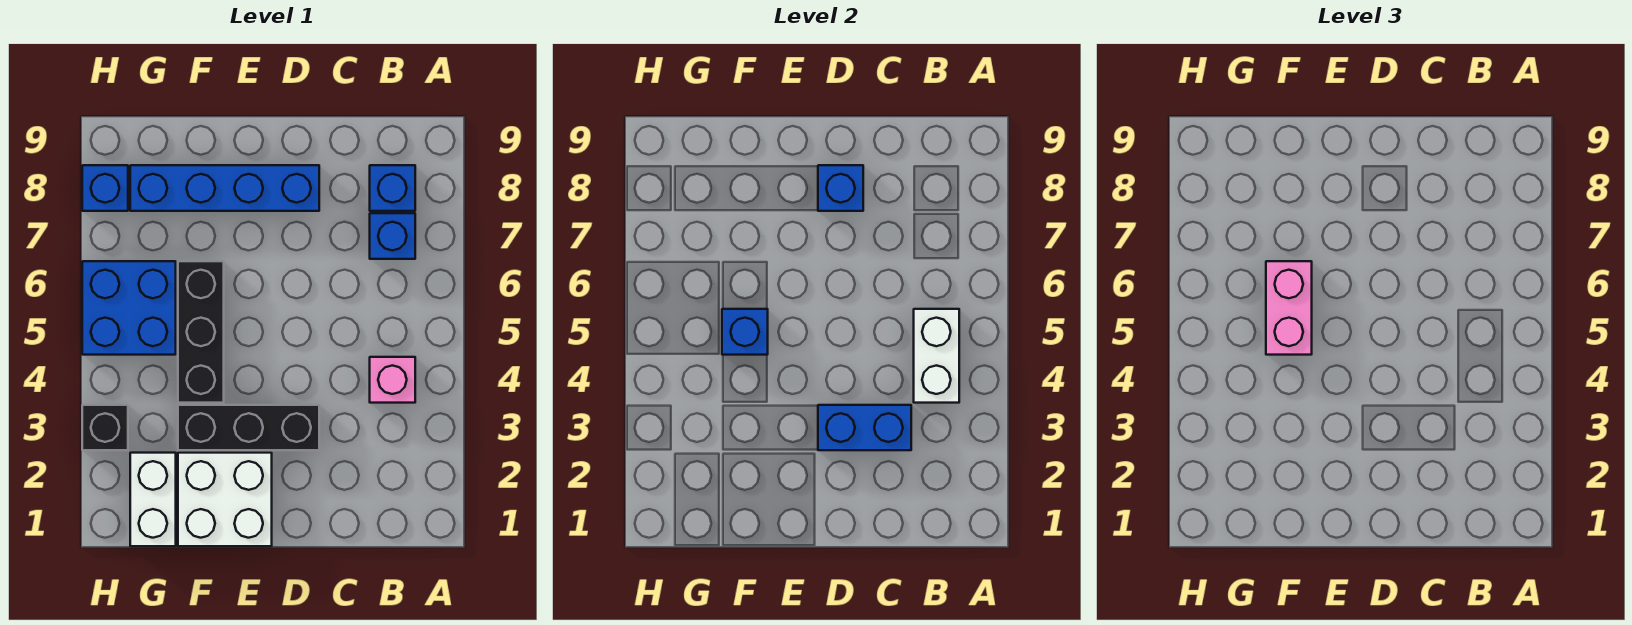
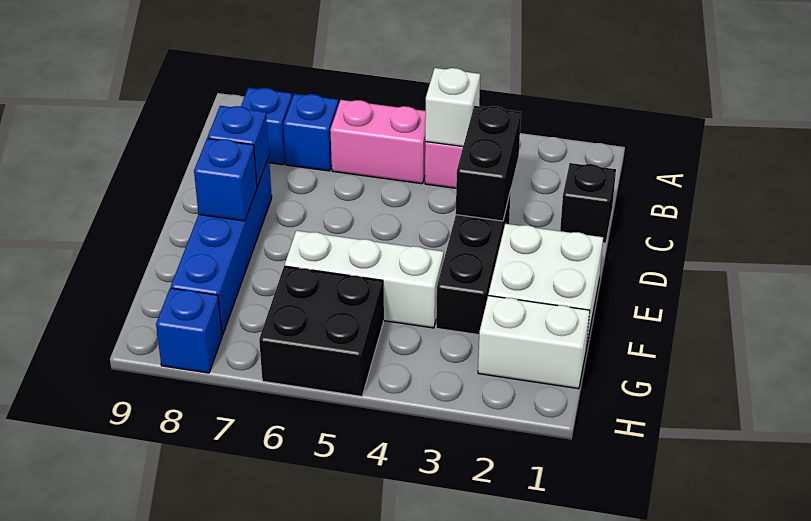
white 1x2 brick [914,309,959,403] -> white 1x1 brick [425,68,480,147]
blue 1x2 brick [818,405,911,450] -> black 1x2 brick [456,106,521,221]
black 1x3 brick [178,261,224,403] -> white 1x3 brick [285,231,444,328]
blue 1x1 brick [722,309,768,355] -> blue 1x1 brick moved to [194,138,257,221]
pink 1x2 brick [1266,261,1312,355] -> pink 1x2 brick moved to [330,100,426,184]
blue 2x2 brick [82,261,176,355] -> black 2x2 brick [259,266,383,396]
black 1x1 brick [82,405,128,450] -> black 1x1 brick moved to [560,163,616,243]

